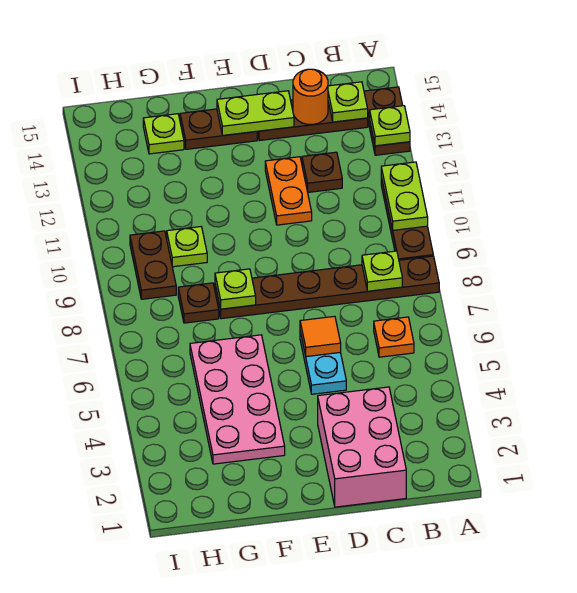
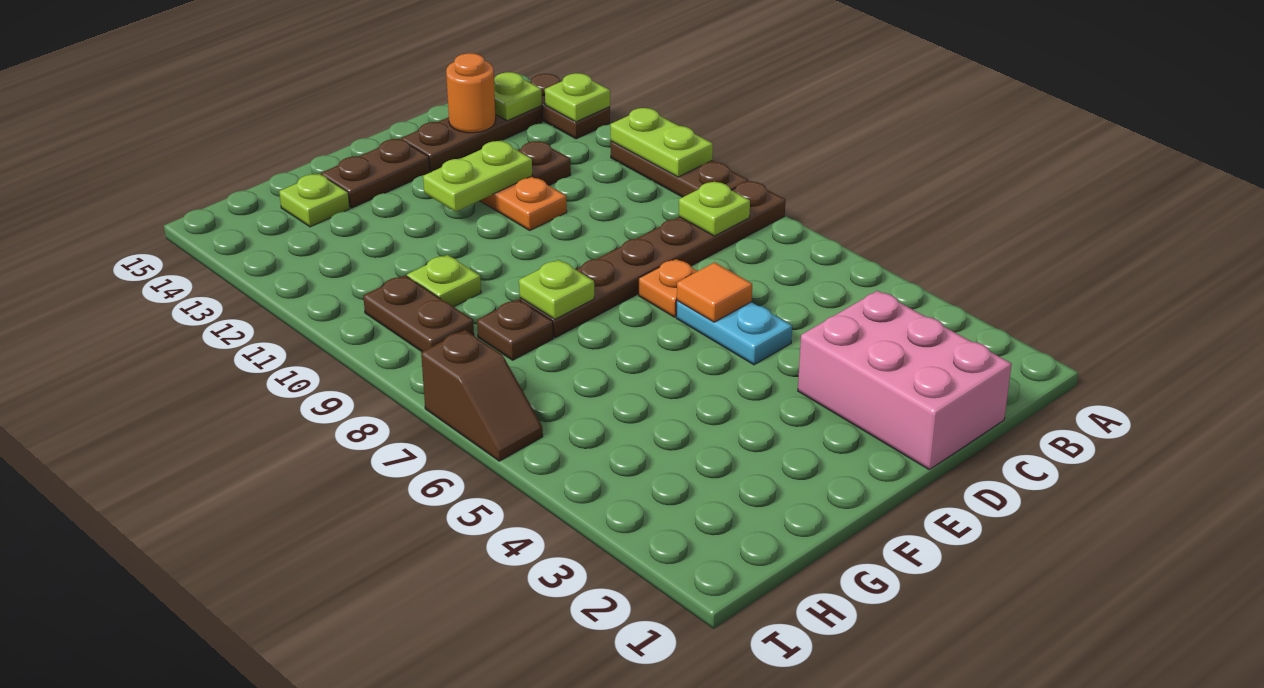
orange 1x1 plate [374,317,414,357] -> orange 1x1 plate moved to [639,259,697,317]
lime 1x2 plate [217,91,294,136] -> lime 1x2 plate moved to [423,141,532,212]
pink 2x4 plate [190,335,285,464] -> none
none -> brown 1x2 slope [421,330,543,461]

